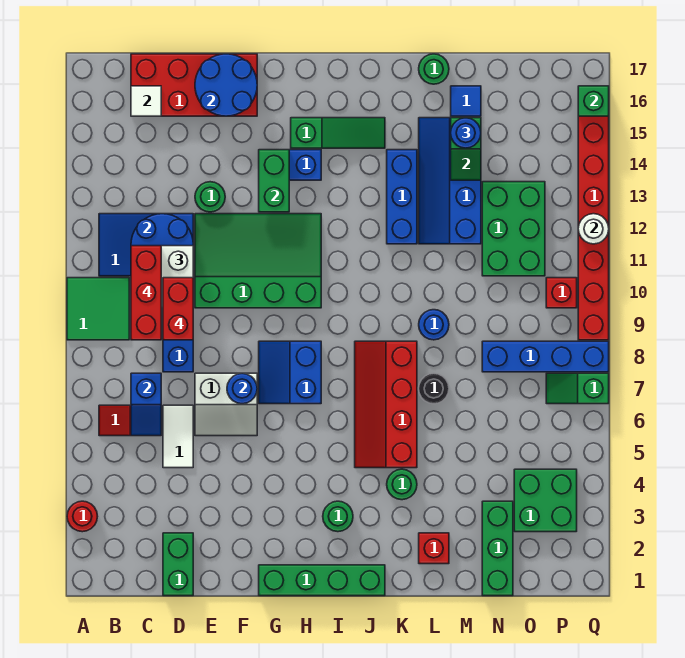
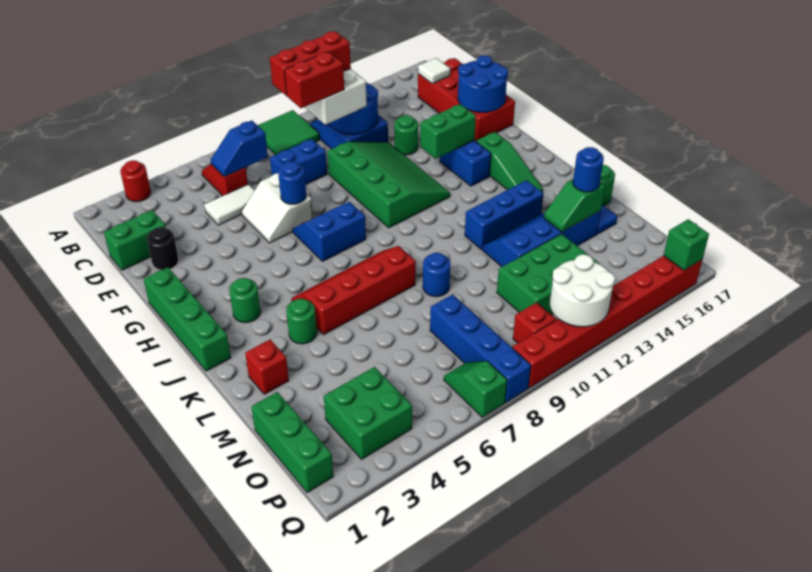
black 1x1 round brick [419,373,449,404] -> black 1x1 round brick moved to [147,227,179,270]
green 1x3 brick [482,501,513,596] -> green 1x3 brick turned to [251,392,333,493]
white 1x1 round brick [578,214,609,244] -> white 2x2 round brick [550,254,615,327]

